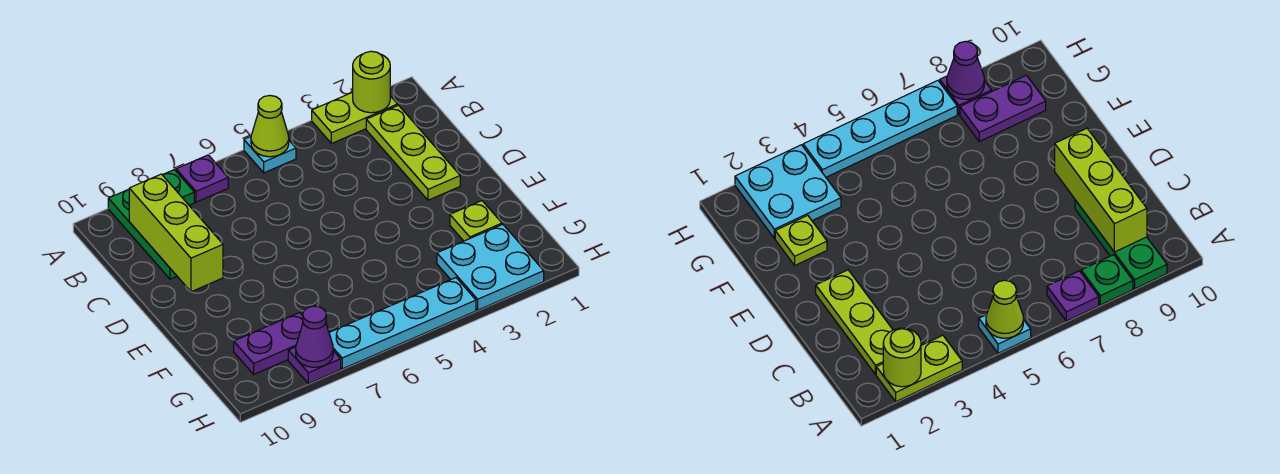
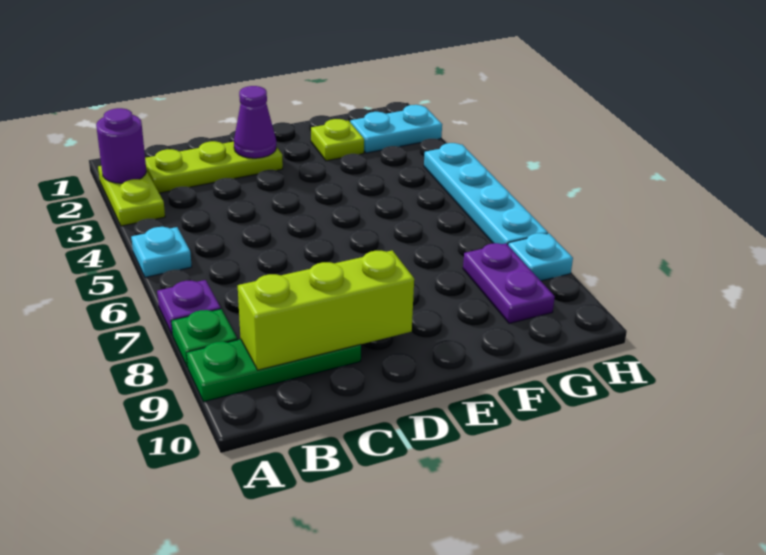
lime 1x1 round brick [353,51,390,113] -> purple 1x1 round brick [96,108,147,183]
lime 1x1 cone [251,95,289,157] -> none
cyan 2x2 plate [437,224,544,310] -> cyan 1x2 plate [350,105,442,153]
purple 1x1 plate [288,347,341,384] -> cyan 1x1 plate [508,233,573,281]
purple 1x1 cone [296,306,333,367] -> purple 1x1 cone moved to [234,86,276,158]

